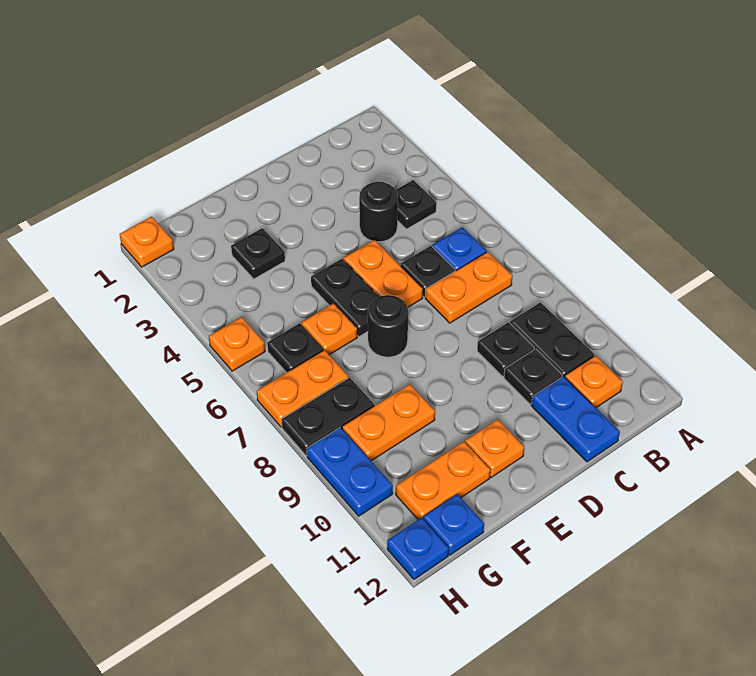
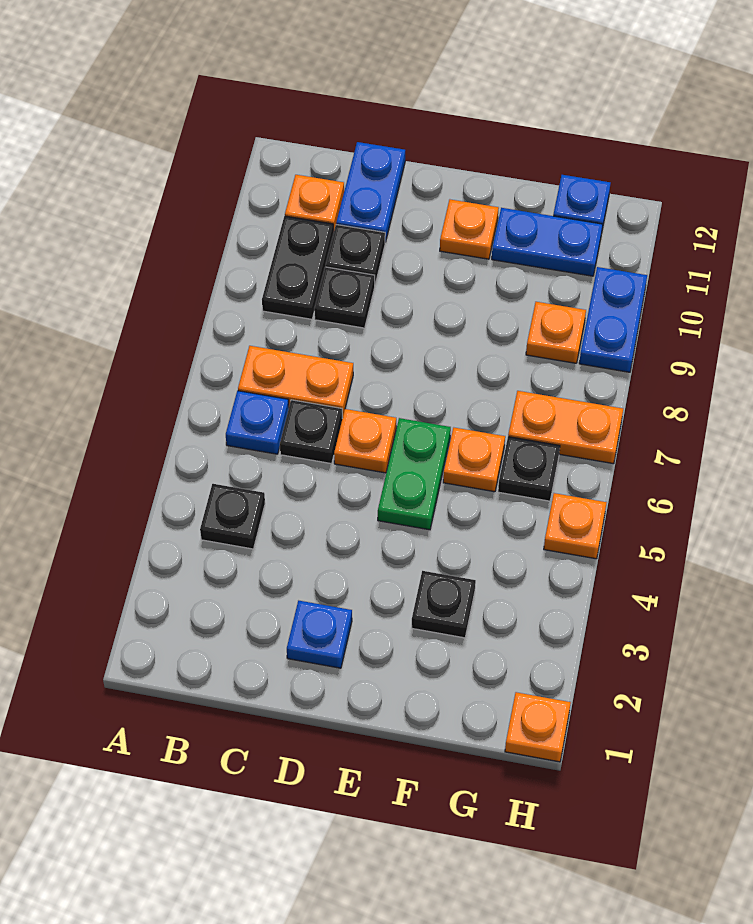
black 1x1 round brick [359,181,398,242] -> none
orange 1x2 plate [344,240,423,307] -> orange 1x1 plate [334,409,396,473]
black 1x2 plate [311,259,379,337] -> green 1x2 plate [378,418,451,530]
black 1x1 round brick [368,295,408,357] -> none
orange 1x2 plate [342,384,435,461] -> orange 1x1 plate [526,302,586,363]
orange 1x2 plate [396,441,490,520] -> blue 1x2 plate [492,208,603,276]
black 1x2 plate [281,377,374,456] -> none
blue 1x1 plate [387,518,449,579] -> blue 1x1 plate moved to [287,601,352,668]

